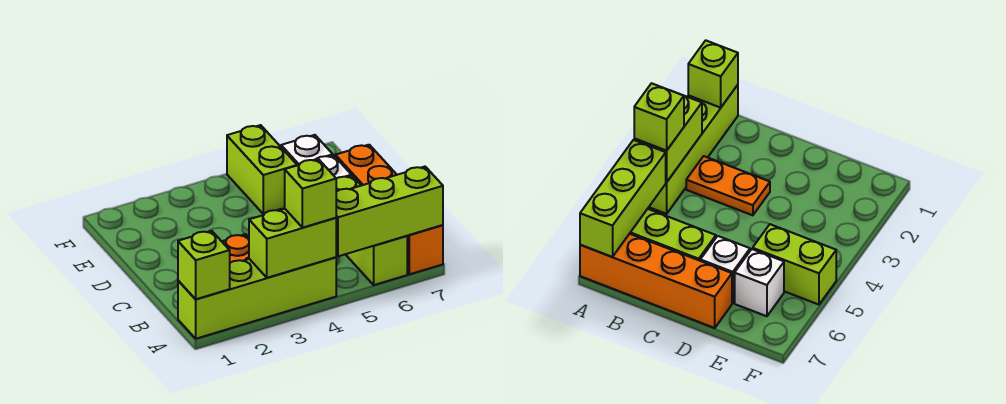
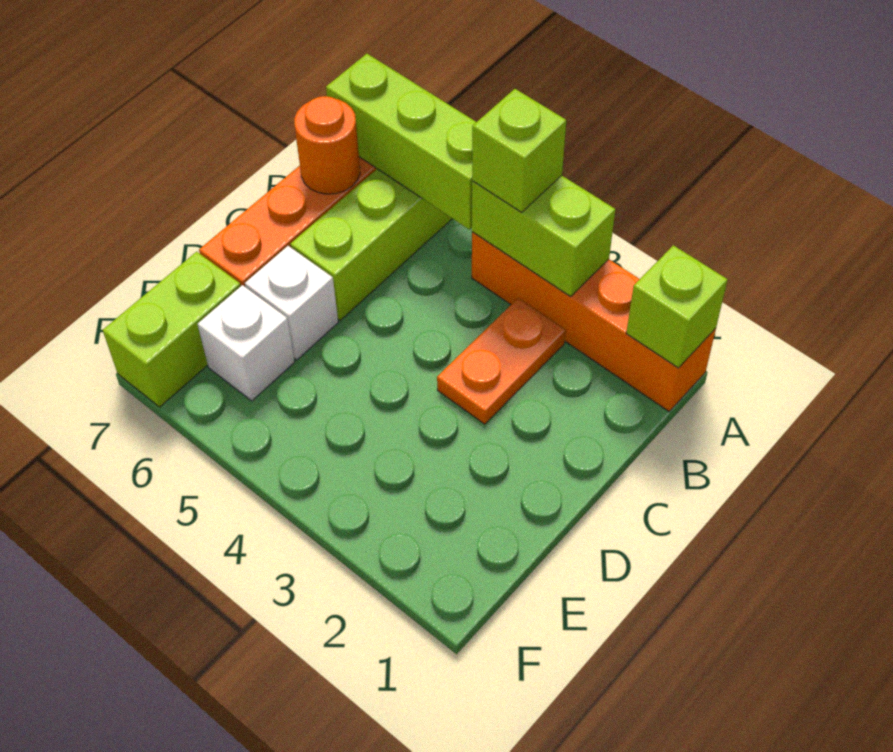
lime 1x4 brick [178,257,336,339] -> orange 1x4 brick [472,232,716,411]
none -> orange 1x1 round brick [294,96,360,194]
lime 1x2 brick [227,125,297,214] -> lime 1x2 brick moved to [103,252,241,407]

